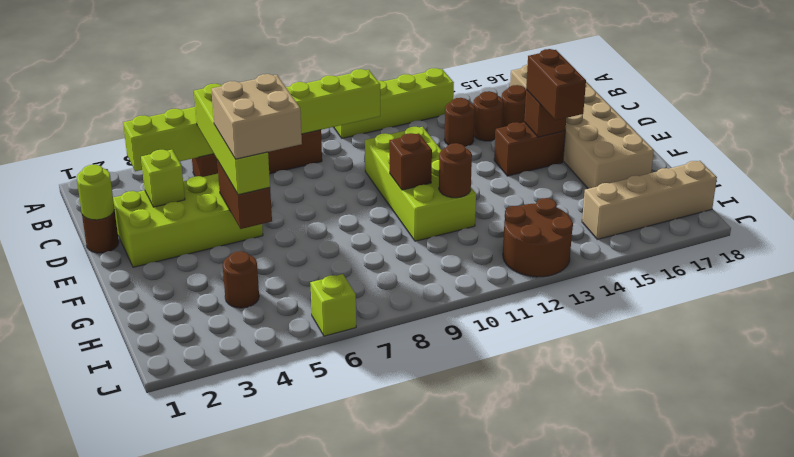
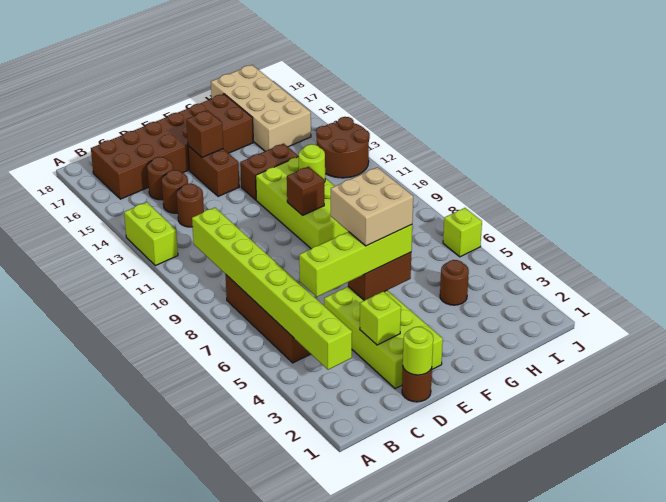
lime 1x4 brick [334,68,454,138] -> lime 1x2 brick [124,202,178,266]
tan 2x6 brick [510,65,654,189] -> brown 2x6 brick [91,94,253,199]
lime 2x4 brick [365,127,476,241] -> lime 2x4 brick turned to [256,157,348,249]
brown 1x2 brick [526,49,586,120] -> brown 1x2 brick moved to [240,144,298,200]
brown 1x1 round brick [439,143,472,198] -> lime 1x1 round brick [298,144,325,182]
tan 1x4 brick [582,161,717,239] -> tan 2x4 brick [211,65,311,151]

